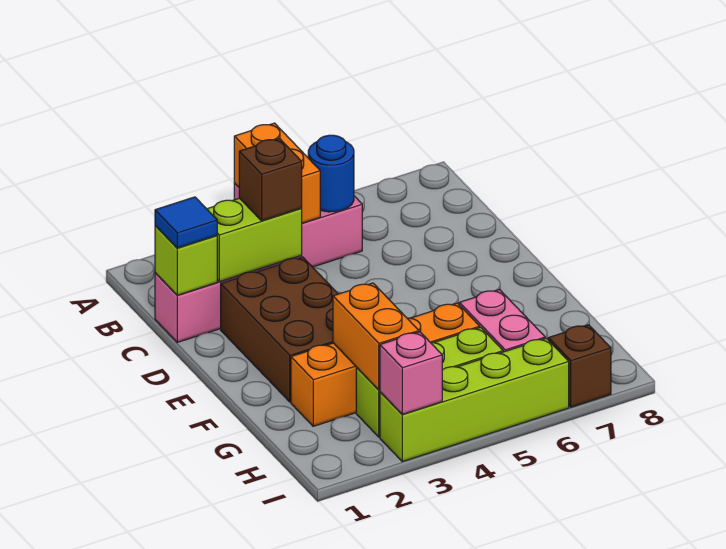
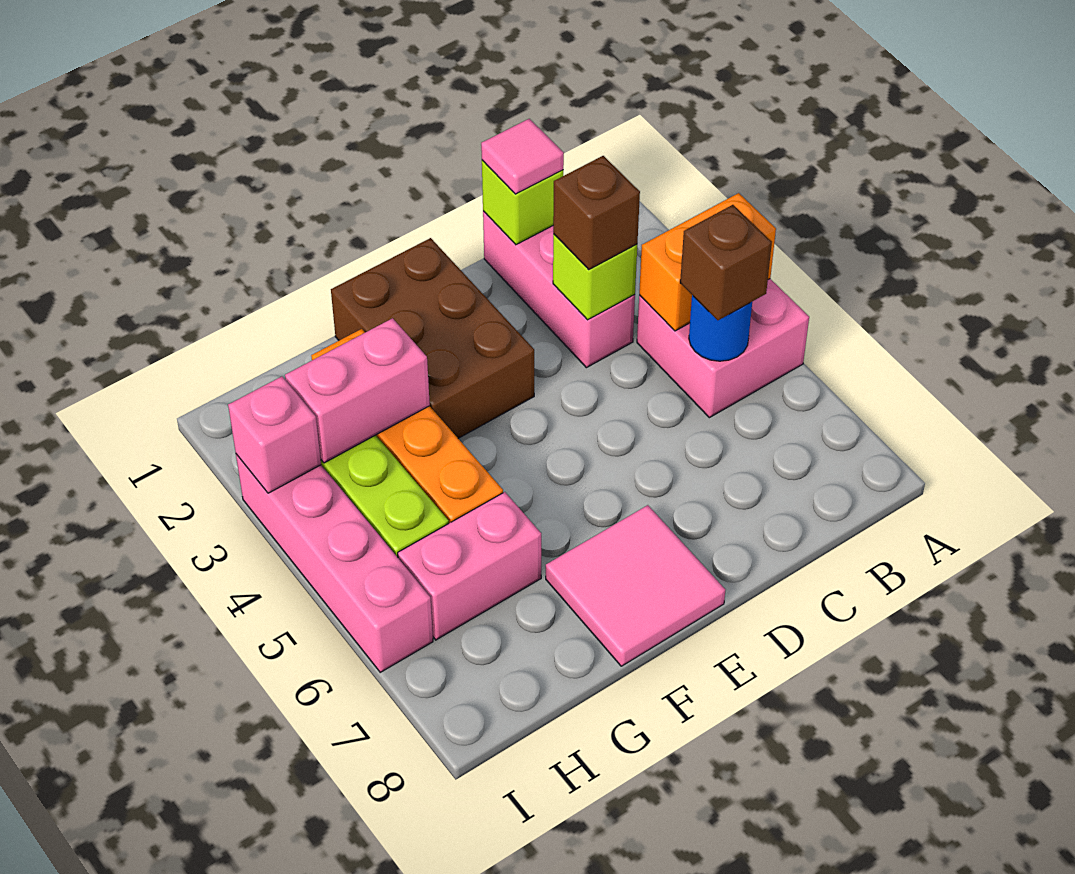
blue 1x1 tile [155,197,217,248] -> pink 1x1 tile [481,119,564,194]
lime 1x2 brick [207,198,302,282] -> lime 1x1 brick [553,234,637,320]
brown 2x3 brick [221,257,338,402] -> brown 2x3 brick turned to [331,238,534,438]
none -> pink 2x2 tile [546,505,725,666]
orange 1x2 brick [333,283,419,390] -> pink 1x2 brick [285,318,430,463]
lime 1x4 brick [380,338,569,462] -> pink 1x4 brick [236,454,433,672]
brown 1x1 brick [548,325,611,407] -> brown 1x1 brick moved to [680,205,772,320]

